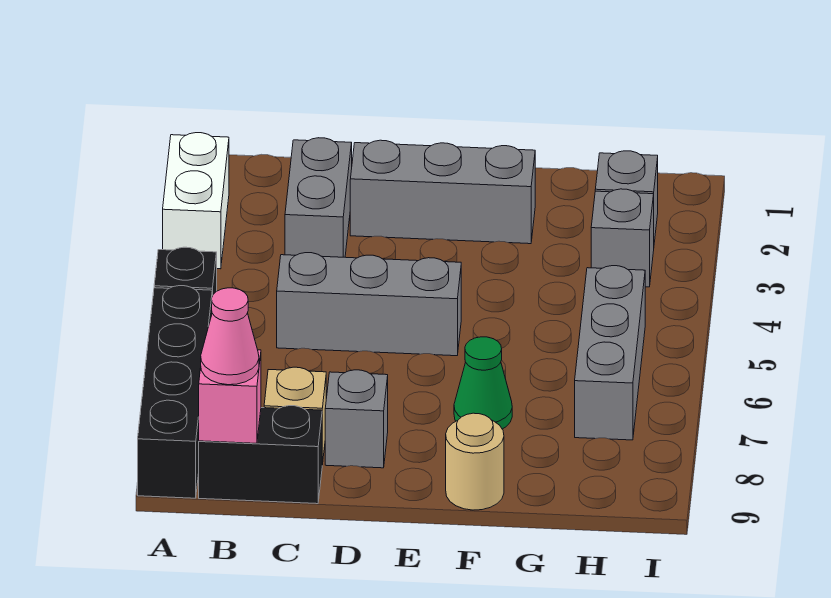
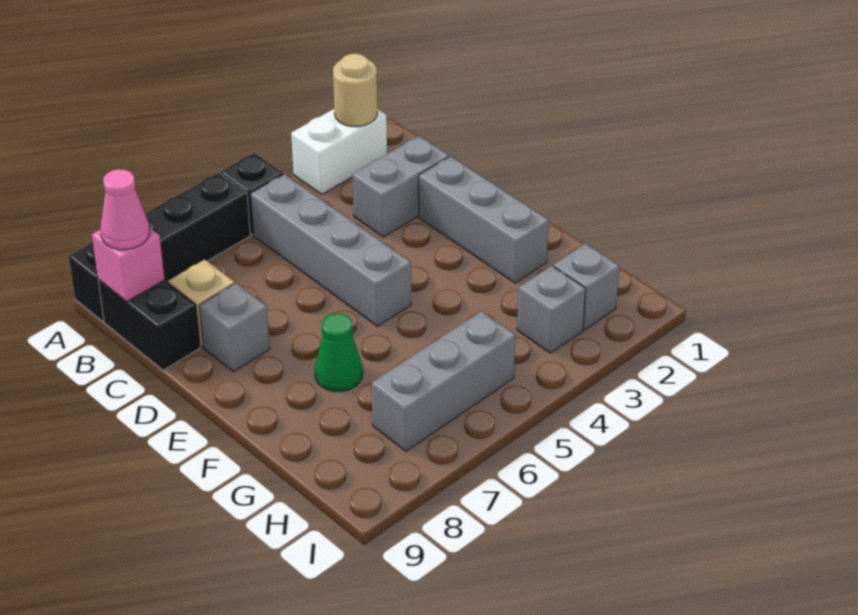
grey 1x3 brick [277,253,461,356] -> grey 1x4 brick [250,174,411,326]
tan 1x1 round brick [446,413,504,510] -> tan 1x1 round brick moved to [333,54,377,127]

